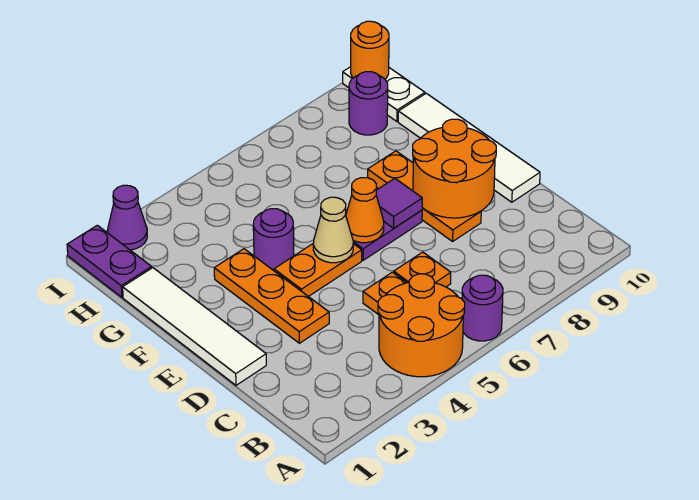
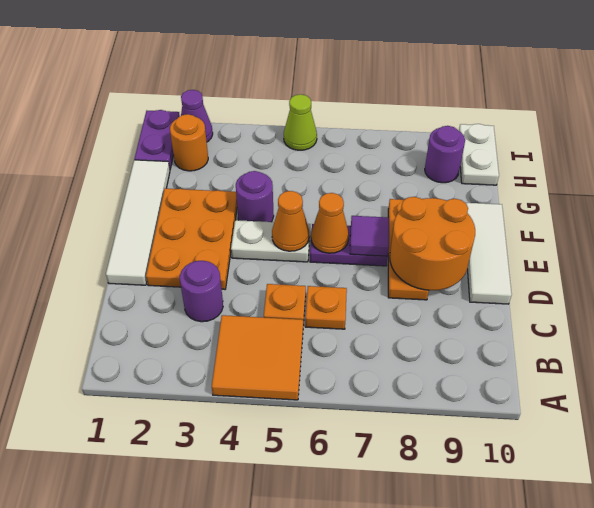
orange 2x2 round brick [378,274,465,377] -> orange 2x2 tile [212,315,303,400]
purple 1x1 round brick [462,275,503,341] -> purple 1x1 round brick moved to [180,261,223,322]
orange 1x3 plate [214,249,329,343] -> orange 2x3 plate [146,188,237,289]
white 1x4 tile [398,93,540,202] -> white 1x3 tile [466,203,512,304]
orange 1x2 plate [274,244,362,297] -> white 1x2 plate [231,220,310,262]
tan 1x1 cone [313,197,353,263] -> orange 1x1 cone [272,191,309,251]
none -> lime 1x1 cone [284,94,317,150]
orange 1x1 round brick [351,21,389,79] -> orange 1x1 round brick moved to [170,114,208,171]

